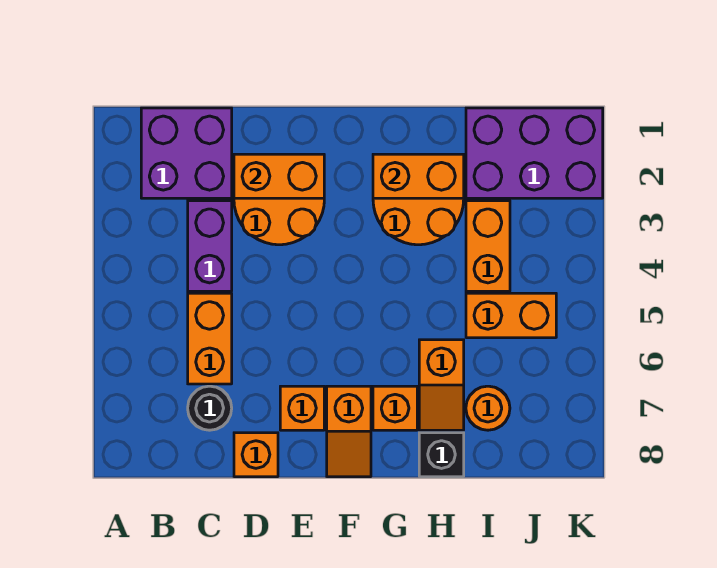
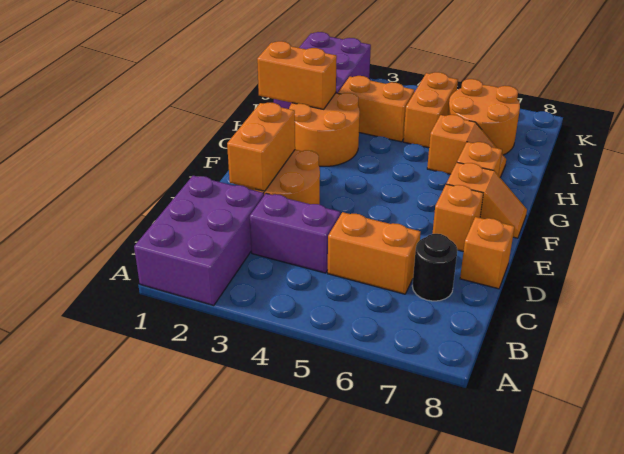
purple 2x2 brick [141,108,232,198] -> purple 2x3 brick [134,176,264,306]
orange 1x2 brick [373,154,464,198] -> orange 1x2 brick turned to [257,41,337,109]
black 1x1 brick [419,433,464,477] -> none
orange 1x1 round brick [466,386,510,430] -> orange 2x2 round brick [448,79,520,155]

